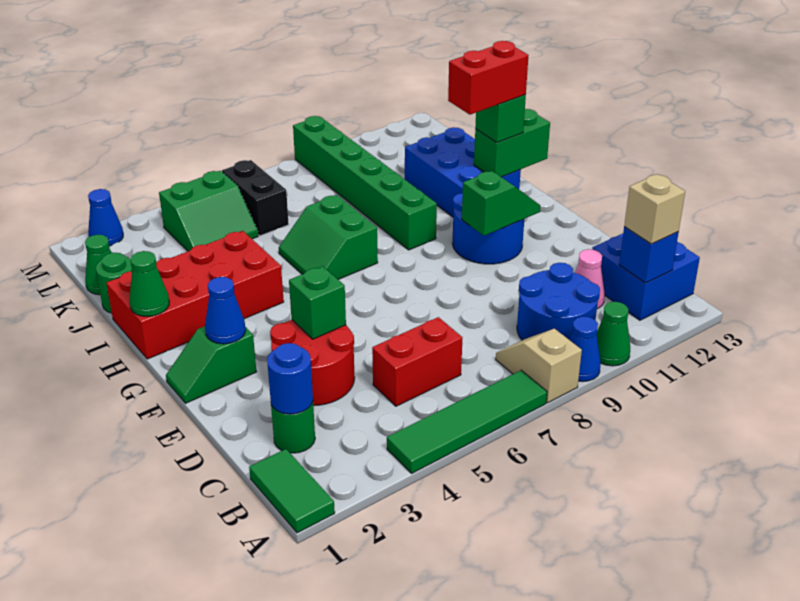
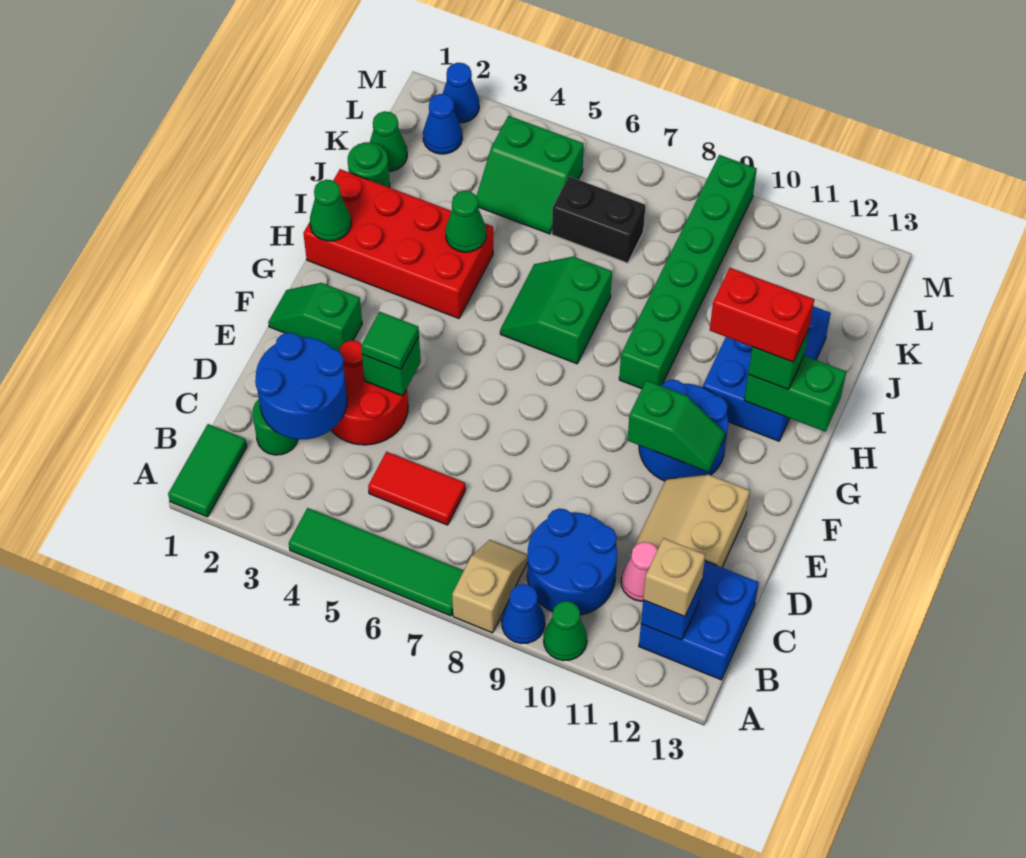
blue 1x1 round brick [267,343,313,414] -> blue 2x2 round brick [255,333,347,439]
red 1x2 brick [372,317,463,406] -> red 1x2 tile [368,452,465,525]
none -> tan 2x2 slope [634,475,750,567]
none -> green 1x1 tile [361,312,419,369]
blue 1x1 cone [205,277,246,344] -> blue 1x1 cone moved to [423,94,462,154]
none -> green 1x1 cone [445,191,486,252]
black 1x2 brick [222,160,289,236] -> black 1x2 brick turned to [552,176,645,263]

